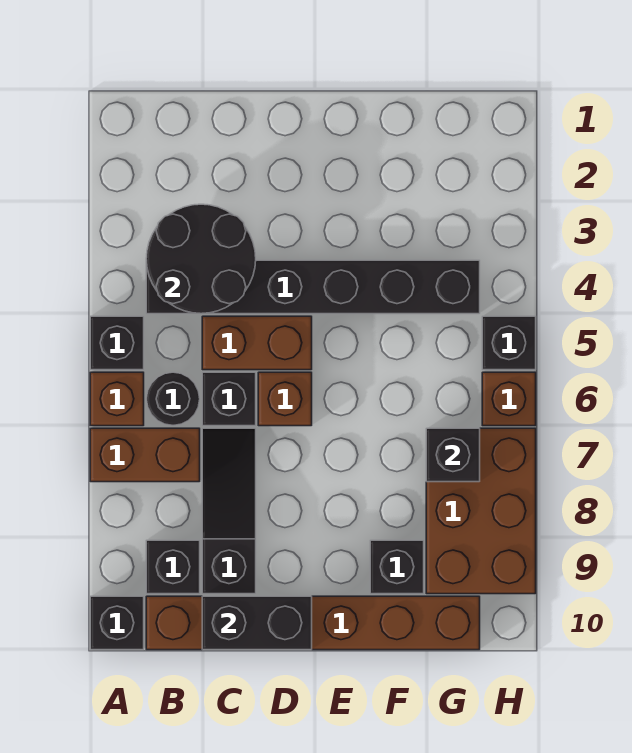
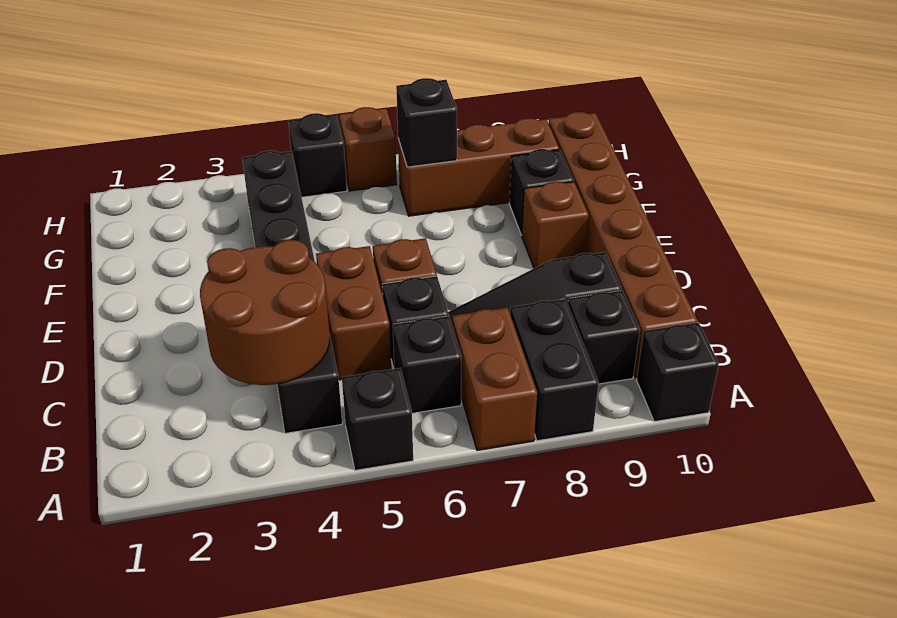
brown 1x1 brick [90,372,144,426] -> brown 1x1 brick moved to [522,182,589,268]
black 2x2 round brick [146,204,256,314] -> brown 2x2 round brick [200,240,330,385]
black 1x1 round brick [146,372,200,425] -> black 1x1 brick [393,316,461,413]
black 1x2 brick [202,596,312,650] -> black 1x2 brick moved to [510,299,599,441]
brown 2x3 brick [426,428,536,594] -> brown 1x3 brick [398,118,559,216]

